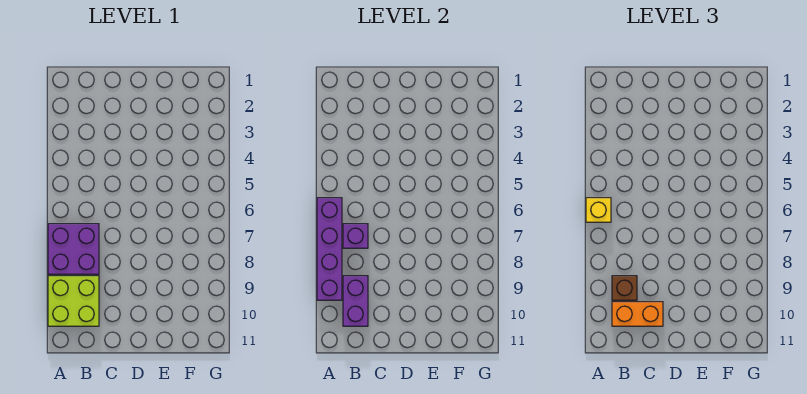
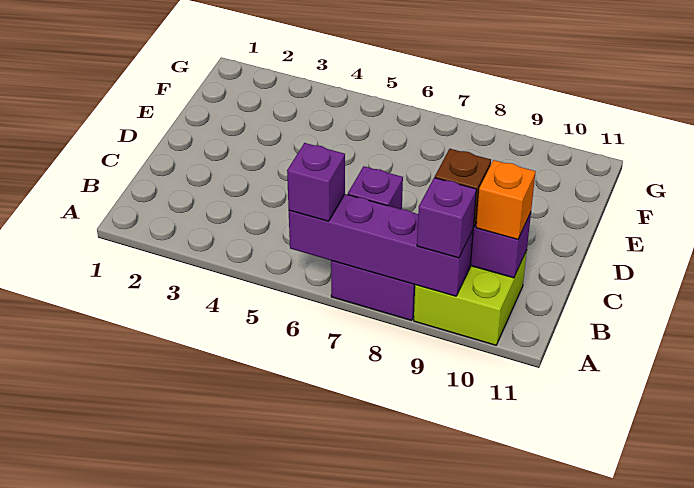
yellow 1x1 brick [586,198,611,222] -> purple 1x1 brick [287,143,345,221]
none -> purple 1x1 brick [417,178,476,258]
orange 1x2 brick [612,302,663,326] -> orange 1x1 brick [476,160,536,239]

